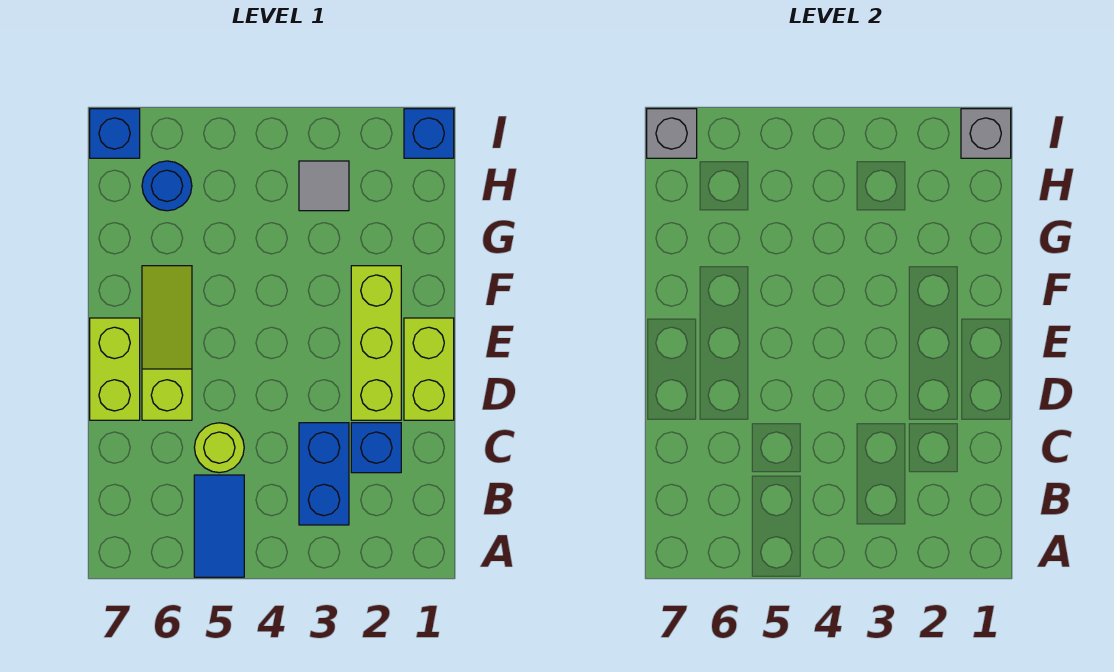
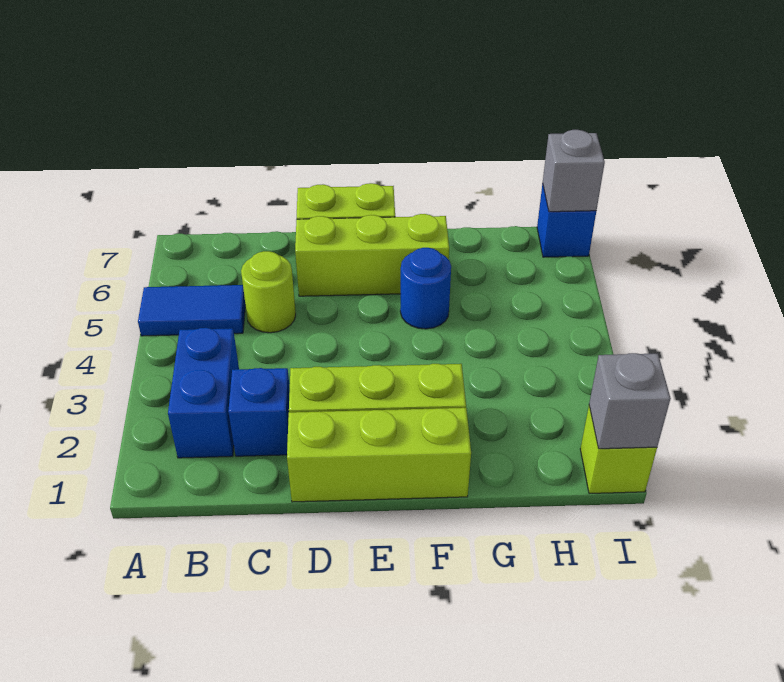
blue 1x2 brick [299,423,349,525] -> blue 1x2 brick turned to [168,328,239,458]
lime 1x2 brick [404,318,454,420] -> lime 1x3 brick [287,408,471,502]
lime 1x3 slope [142,266,192,420] -> lime 1x3 brick [295,214,449,296]
grey 1x1 tile [299,161,349,211] -> none
blue 1x1 round brick [142,161,192,211] -> blue 1x1 round brick moved to [400,248,451,329]
blue 1x1 brick [404,109,454,158] -> lime 1x1 brick [580,406,657,494]

